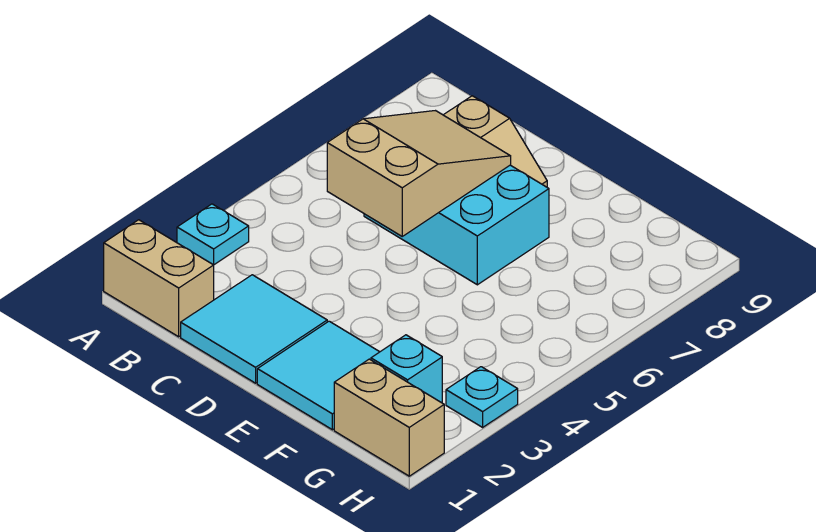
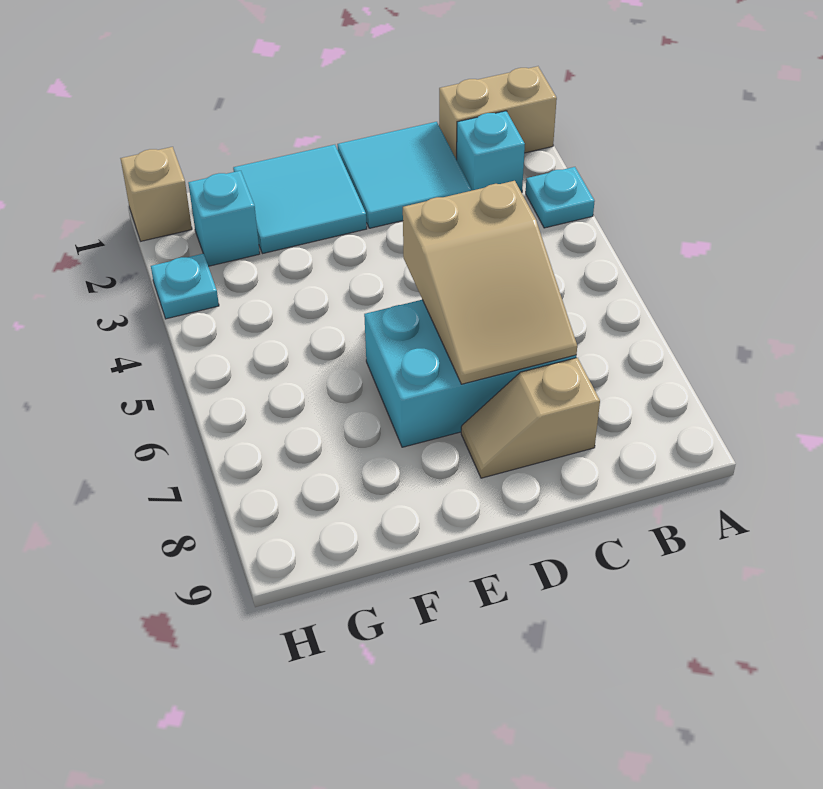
none -> cyan 1x1 brick [457,111,525,193]
tan 1x2 brick [334,359,444,476] -> tan 1x1 brick [120,147,192,241]

